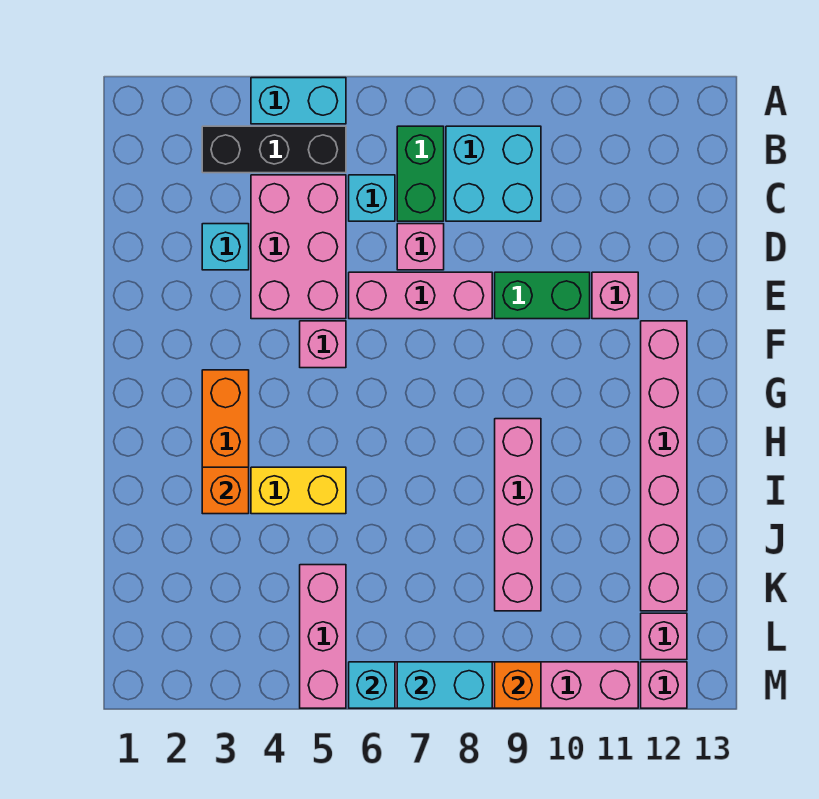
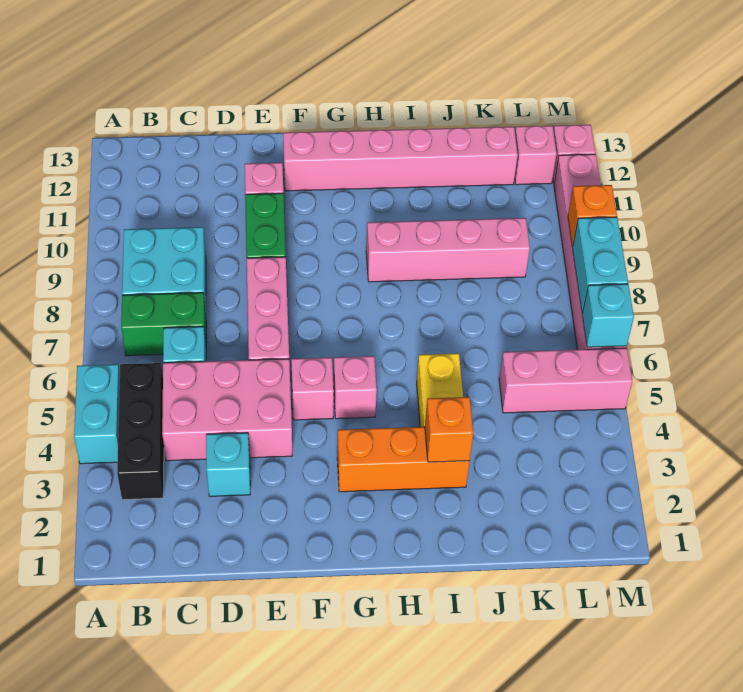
pink 1x1 brick [397,224,444,270] -> pink 1x1 brick moved to [334,356,377,419]

